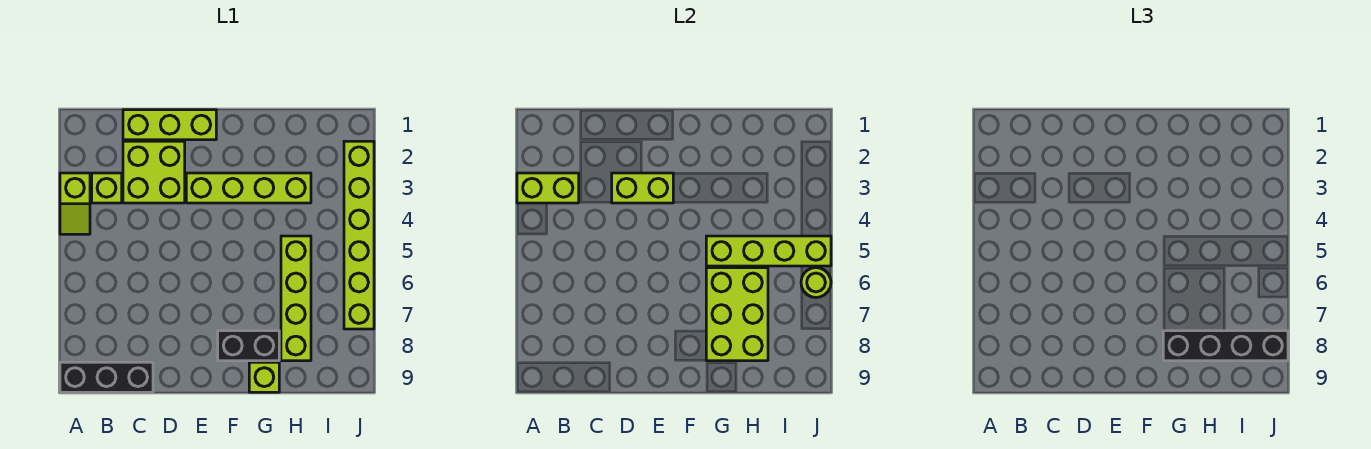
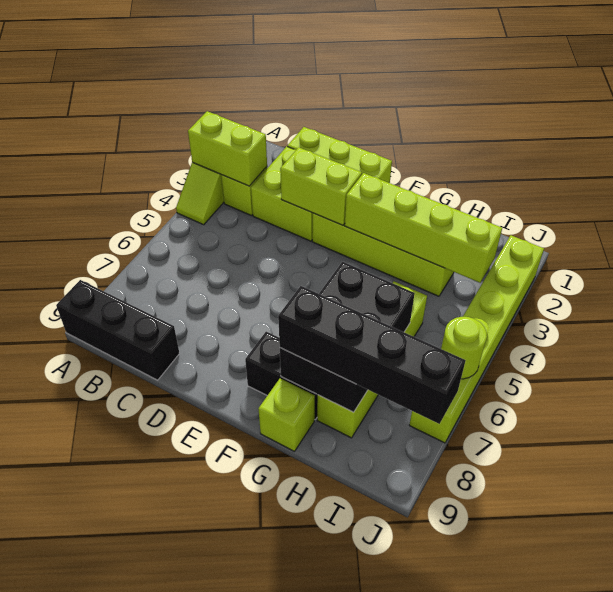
lime 1x4 brick [706,236,831,266] -> lime 1x4 brick moved to [345,173,502,283]
lime 2x3 brick [706,268,768,361] -> black 2x3 brick [280,262,415,412]

